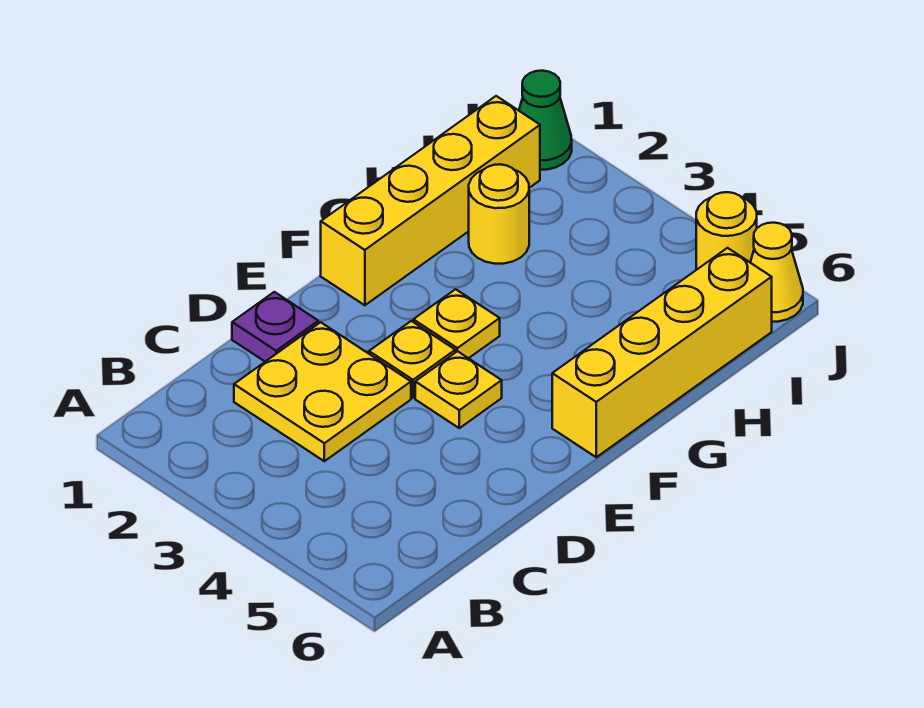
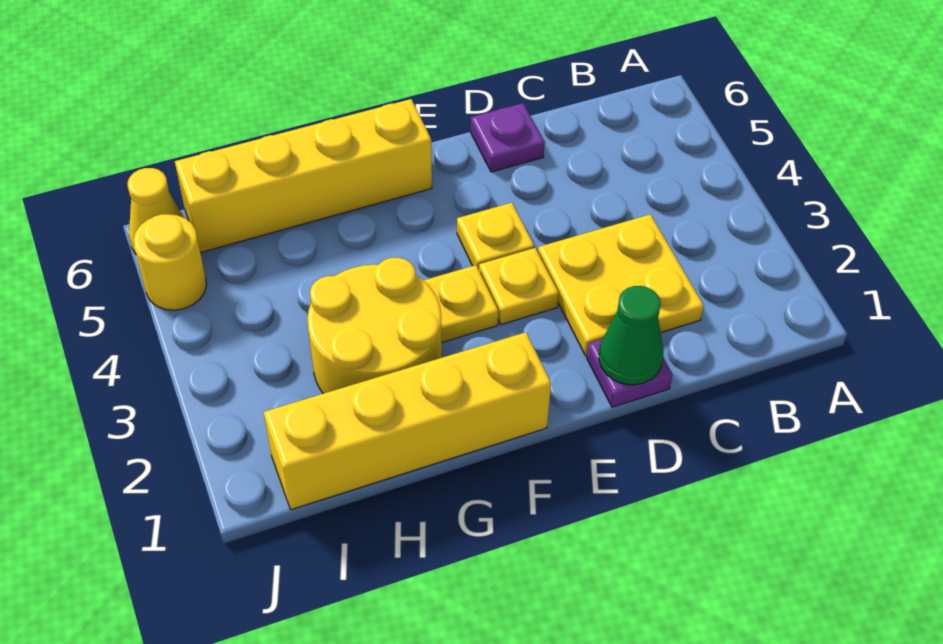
none -> purple 1x1 plate [471,103,545,172]
yellow 1x1 round brick [469,164,529,264] -> yellow 2x2 round brick [307,258,442,394]
green 1x1 cone [519,71,572,170] -> green 1x1 cone moved to [599,286,663,385]

